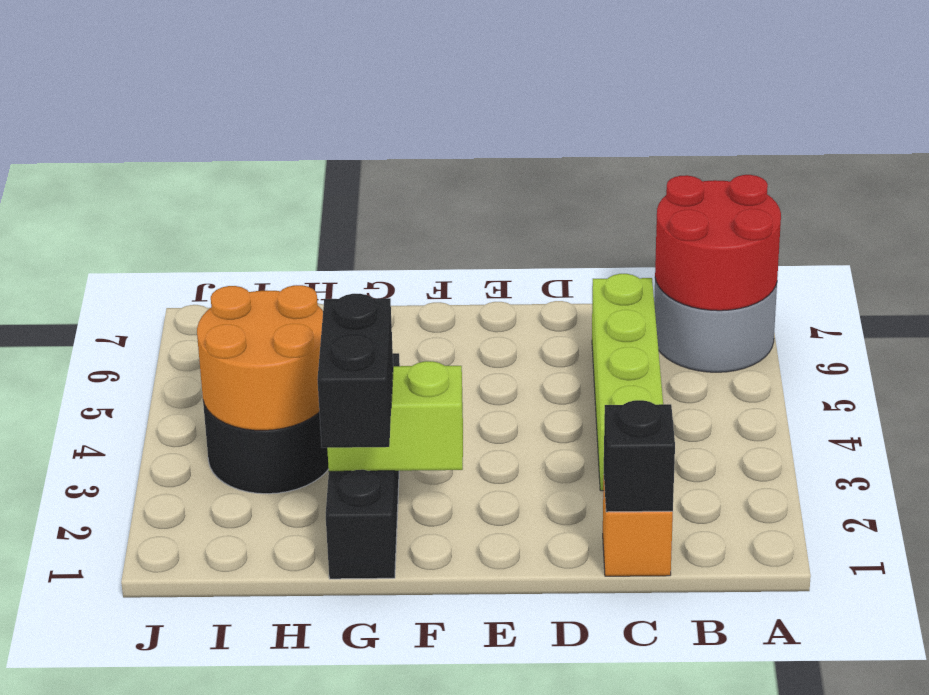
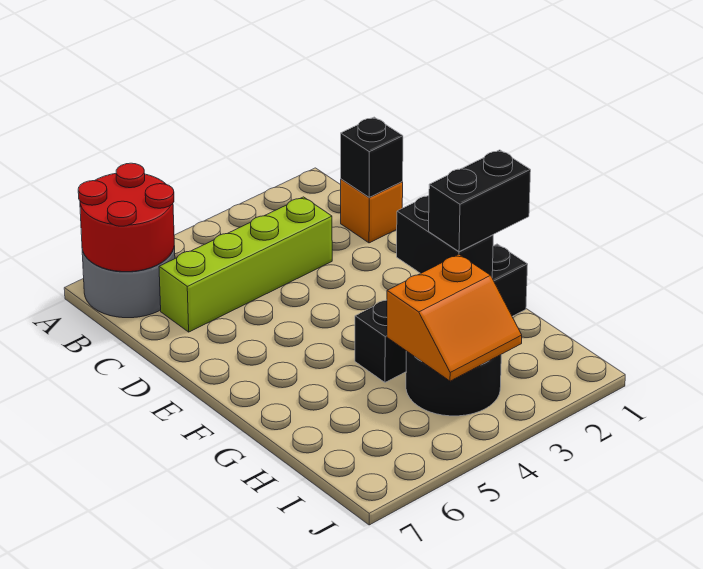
lime 1x2 brick [327,361,463,471] -> black 1x2 brick [397,195,493,277]
orange 2x2 round brick [197,285,323,430] -> orange 2x2 slope [387,254,522,381]

